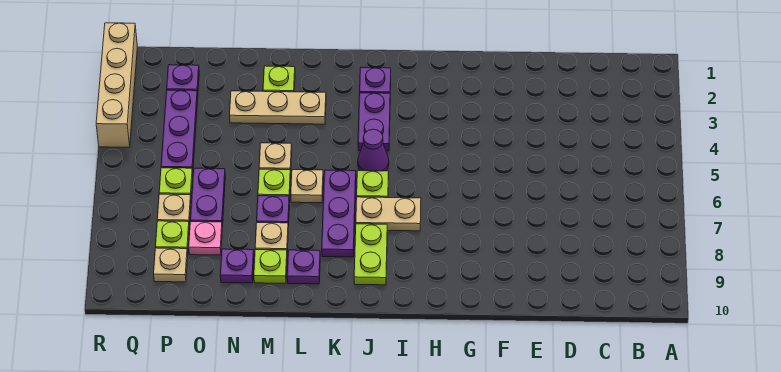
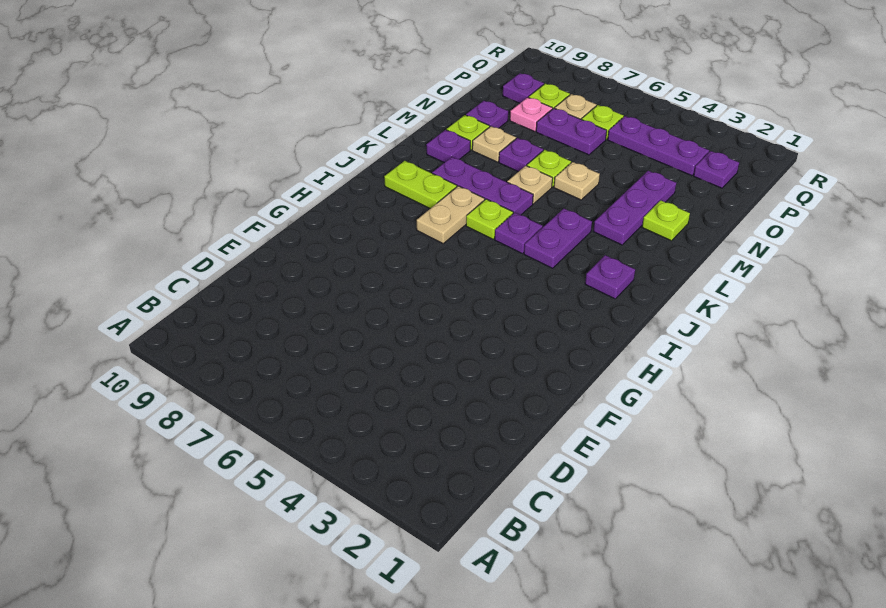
purple 1x2 plate [358,93,390,151] -> purple 1x2 plate turned to [524,209,592,268]
purple 1x1 cone [358,129,389,171] -> purple 1x1 plate [495,213,543,254]
tan 1x3 plate [230,91,326,124] -> purple 1x3 plate [593,171,676,245]
tan 1x1 plate [154,248,188,282] -> purple 1x1 plate [503,73,544,103]
tan 1x4 brick [96,23,138,147] -> none

